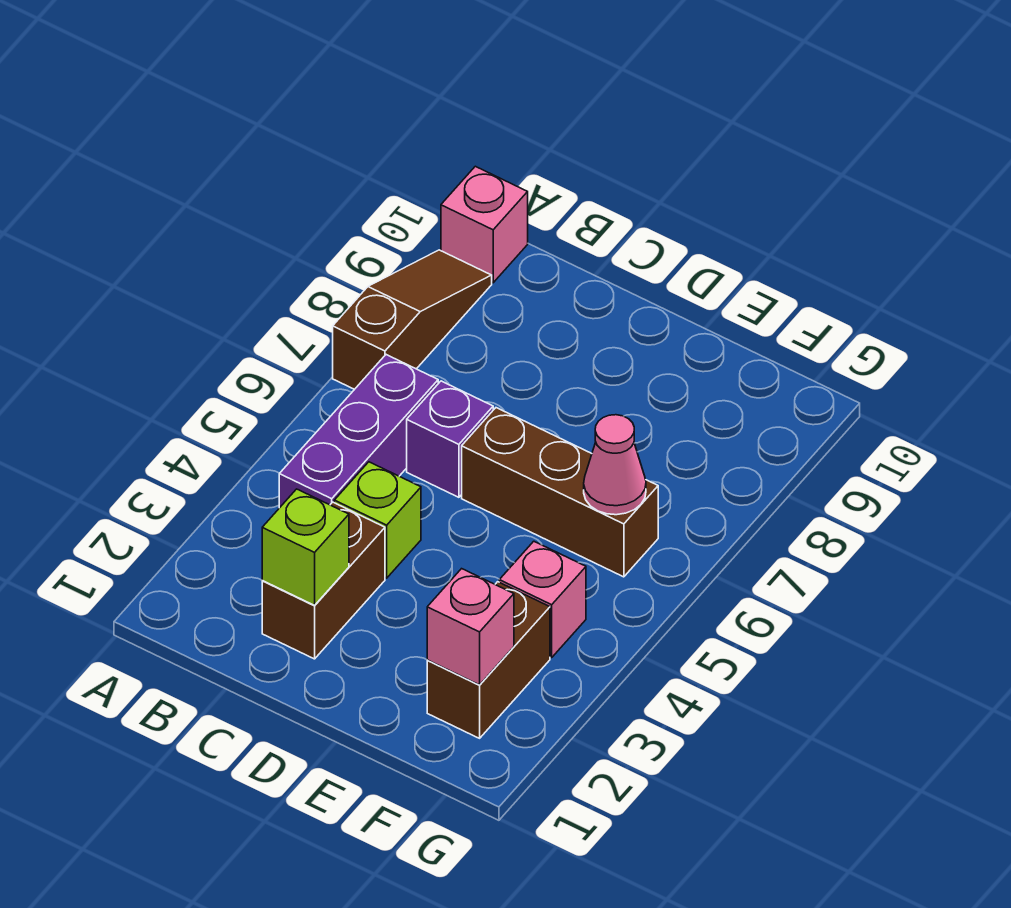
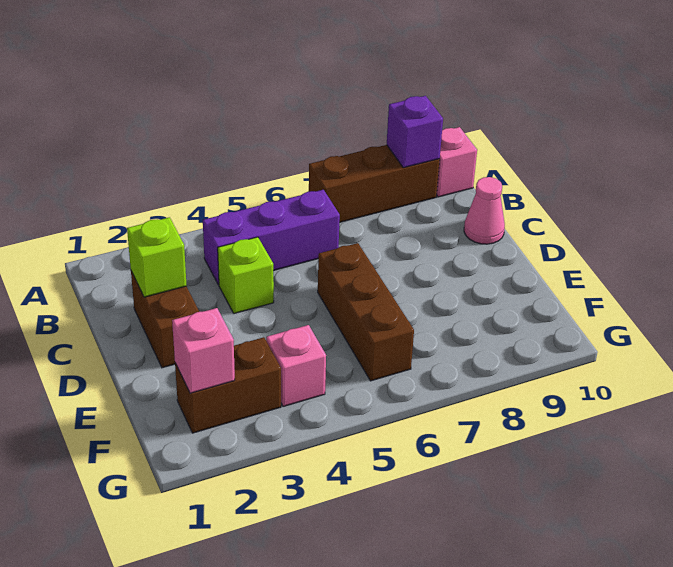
brown 1x3 slope [333,250,492,389] -> brown 1x3 brick [309,145,440,223]
brown 1x2 brick [262,502,385,659] -> brown 1x2 brick turned to [131,271,199,368]
purple 1x1 brick [407,381,493,497] -> purple 1x1 brick moved to [387,96,443,168]
pink 1x1 cone [584,415,646,515] -> pink 1x1 cone moved to [464,177,505,244]

